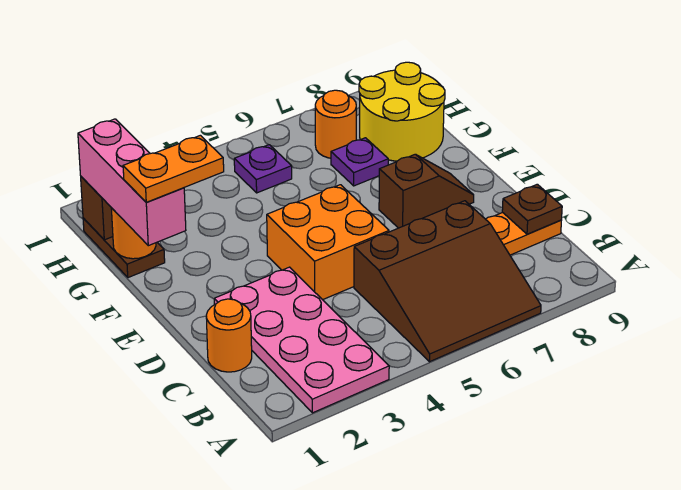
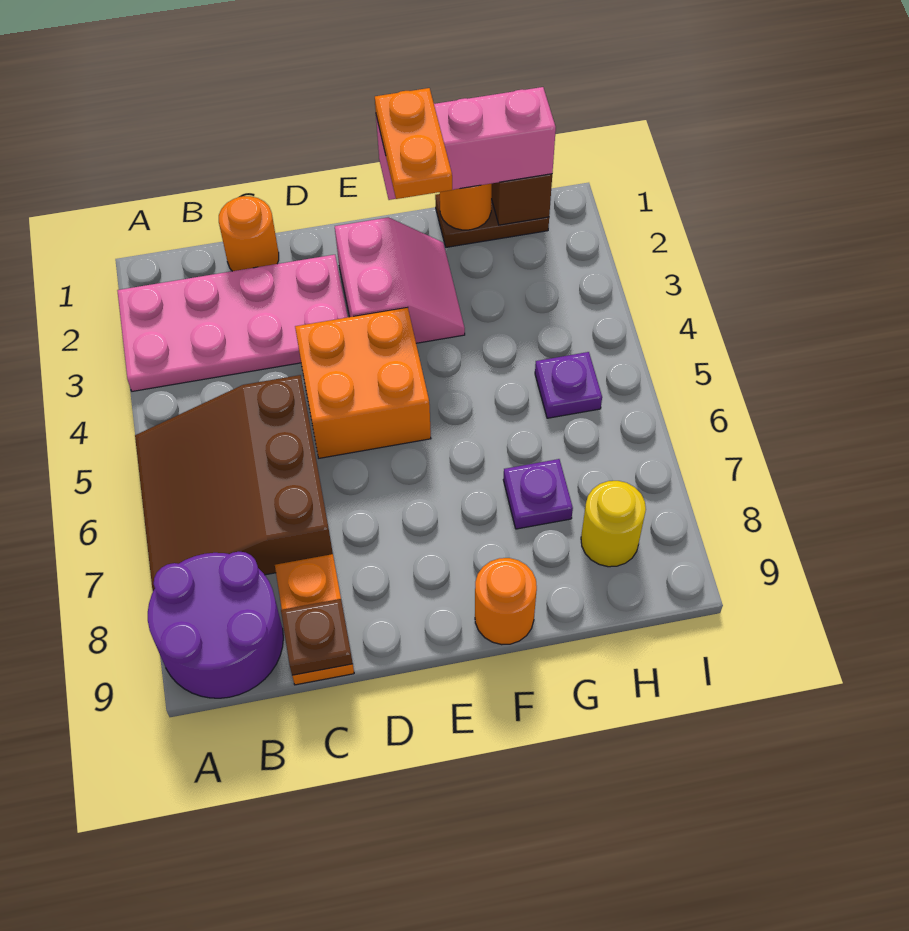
none -> purple 2x2 round brick [148,552,283,698]
none -> pink 2x2 slope [335,217,465,343]
brown 1x2 slope [379,154,474,228] -> none
yellow 2x2 round brick [359,62,445,161] -> yellow 1x1 round brick [581,481,646,567]
orange 1x1 round brick [315,90,356,158] -> orange 1x1 round brick moved to [475,558,537,645]

